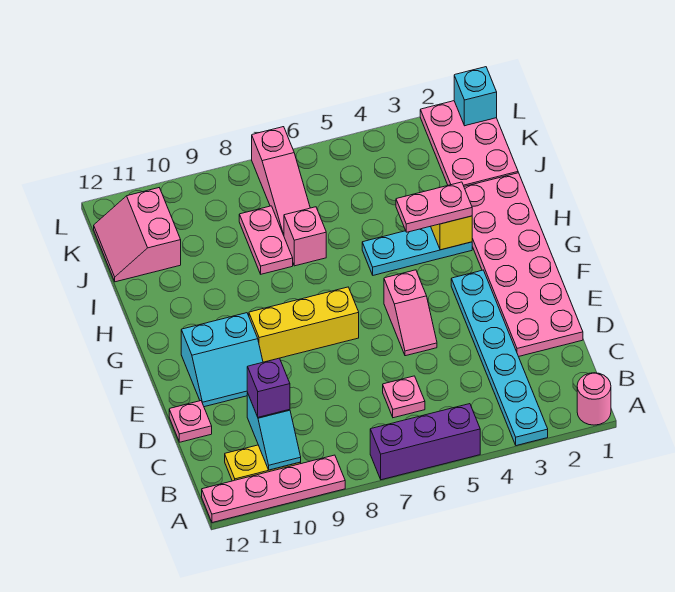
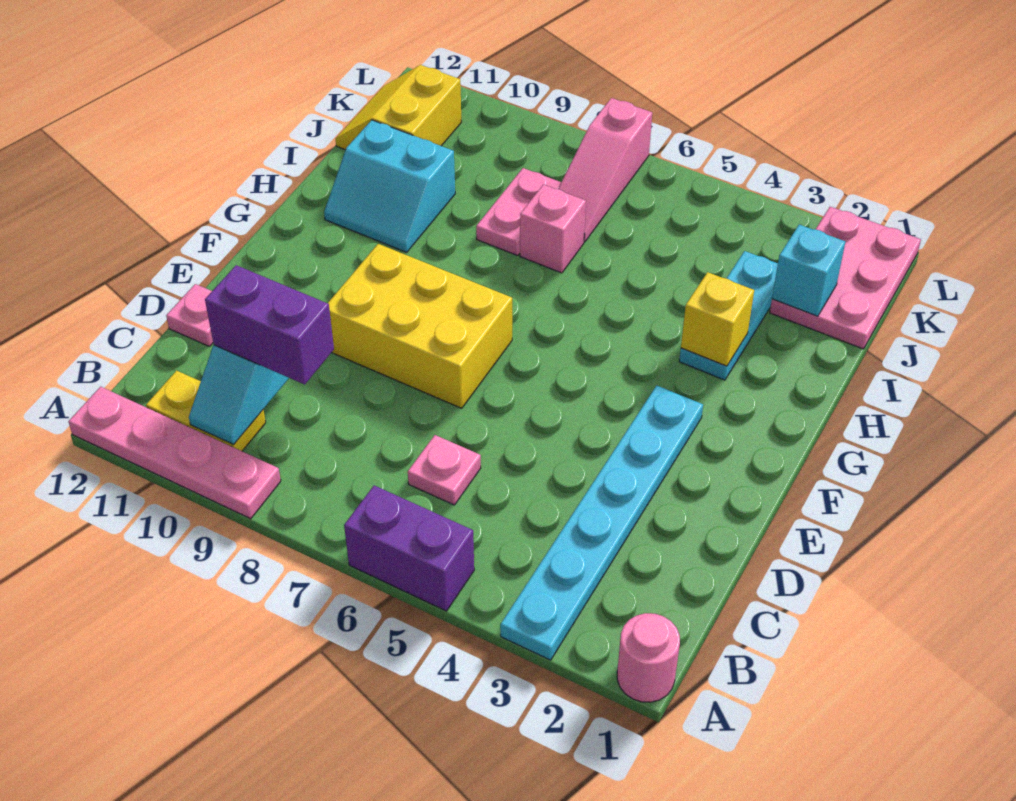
purple 1x3 brick [370,404,480,480] -> purple 1x2 brick [344,486,474,611]
purple 1x1 brick [247,358,290,417] -> purple 1x2 brick [205,265,334,384]
pink 2x6 plate [464,173,583,357] -> none
pink 1x2 slope [384,270,437,356] -> none
cyan 2x2 slope [181,313,263,407] -> cyan 2x2 slope moved to [324,120,455,252]
yellow 1x3 brick [249,287,359,362] -> yellow 2x3 brick [328,244,512,408]
cyan 1x3 plate [362,226,472,275] -> cyan 1x3 plate turned to [679,251,778,380]
pink 1x2 plate [396,182,472,232] -> none
pink 2x2 slope [94,188,181,282] -> yellow 2x2 slope [336,65,461,150]
cyan 1x1 brick [454,67,497,126] -> cyan 1x1 brick moved to [772,225,845,316]

